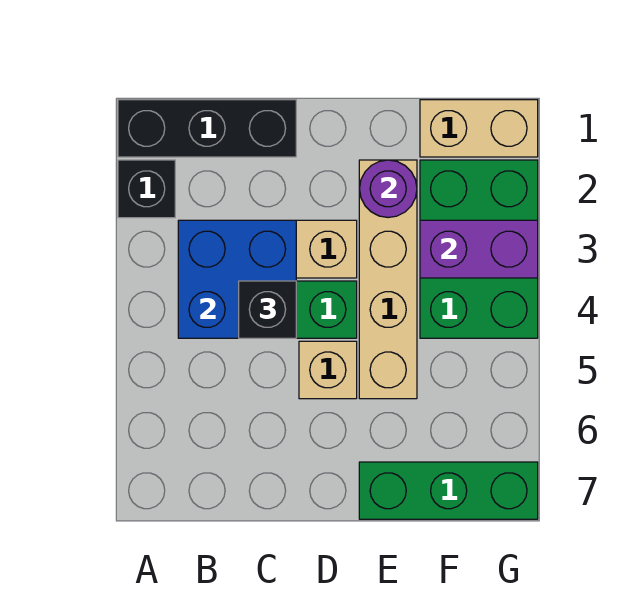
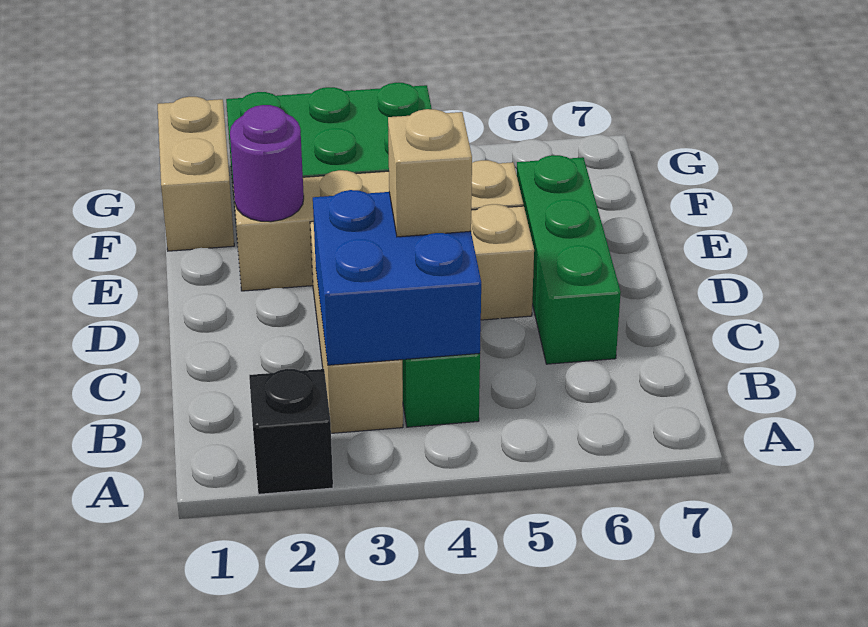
black 1x3 brick [118,100,296,157] -> none
black 1x1 brick [239,281,296,338] -> tan 1x1 brick [388,109,472,237]
green 1x3 brick [359,462,538,519] -> green 1x3 brick moved to [517,155,621,364]
purple 1x2 brick [420,220,538,278] -> none

